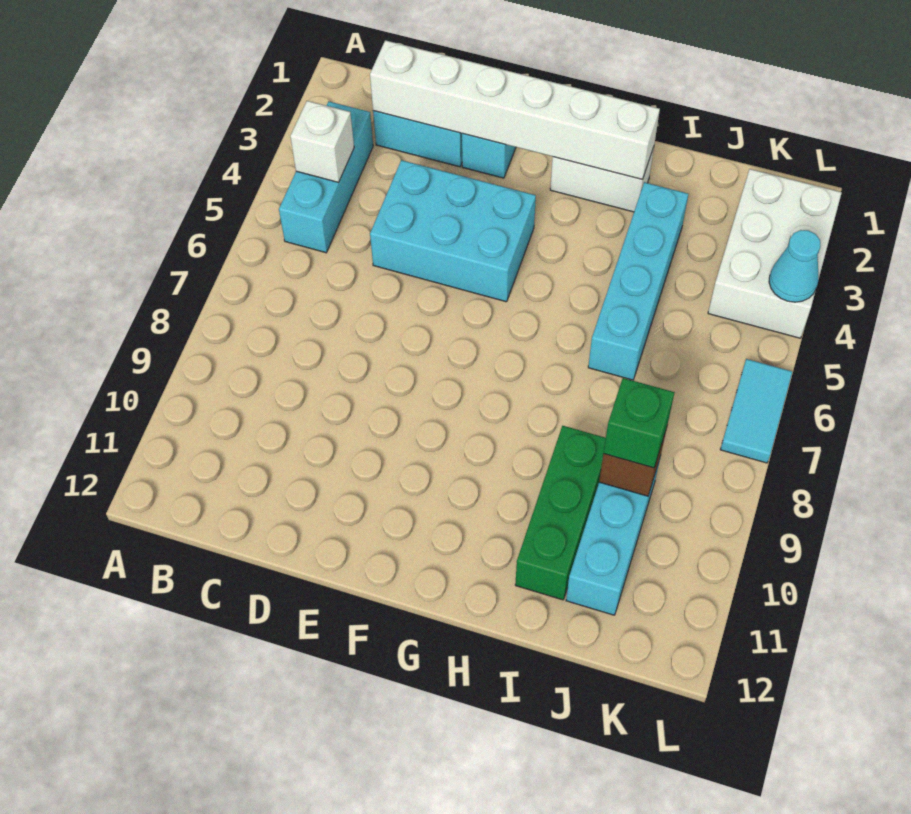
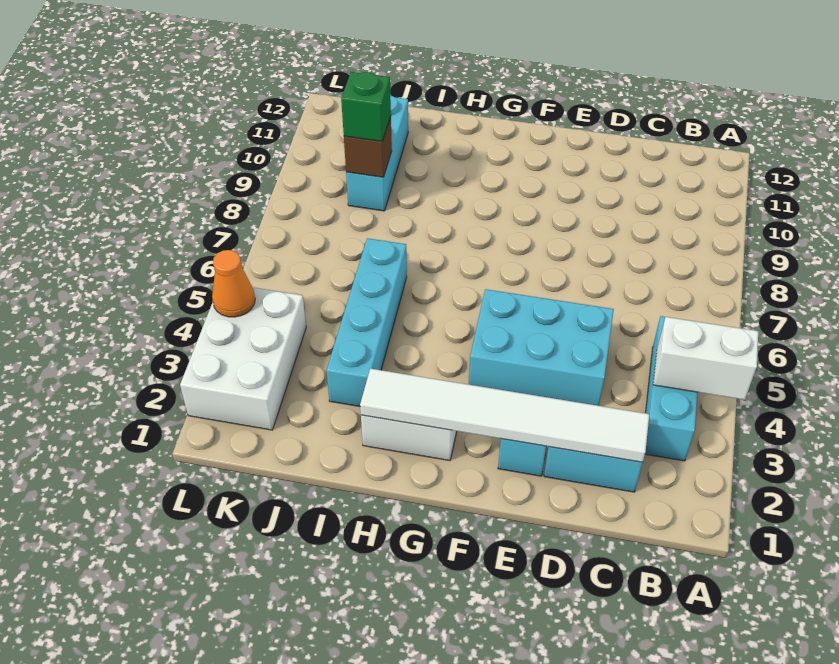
white 1x1 brick [290,101,354,182] -> white 1x2 brick [653,317,758,400]
white 1x6 brick [370,40,660,180] -> white 1x6 tile [360,369,649,462]
green 1x3 brick [515,426,606,600] -> none
cyan 1x1 cone [769,230,820,302] -> orange 1x1 cone [212,250,255,317]
cyan 1x2 tile [720,359,792,463] -> none

